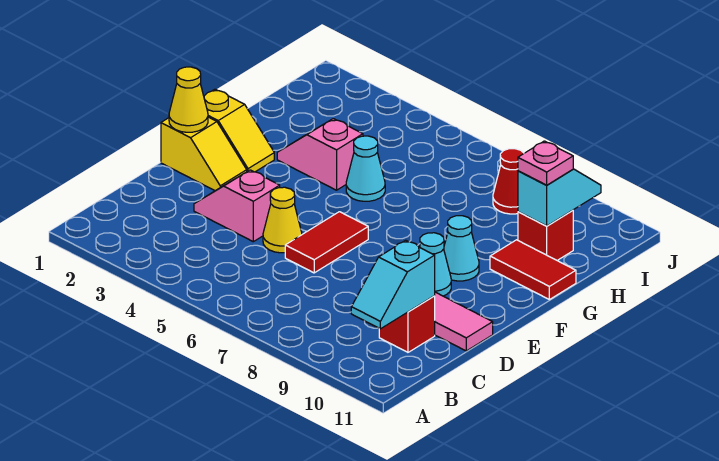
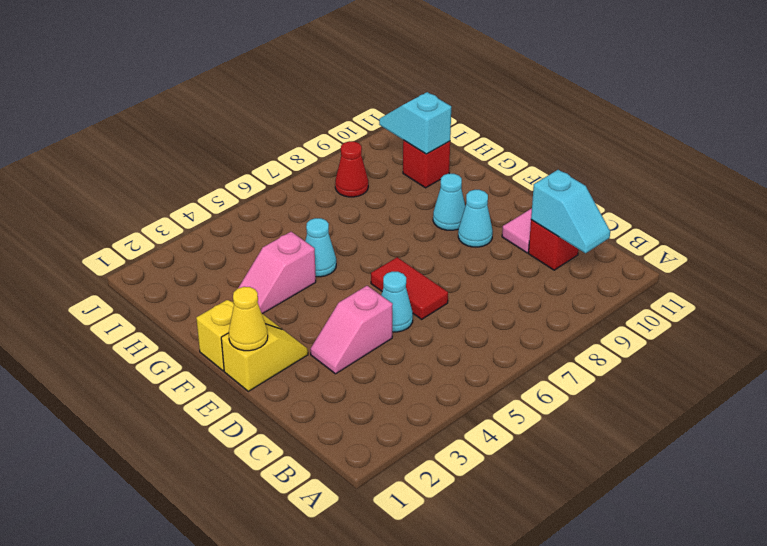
yellow 1x1 cone [263,187,302,253] -> cyan 1x1 cone [381,272,413,332]
red 1x2 tile [490,240,576,300] -> none
pink 1x1 plate [518,141,573,185] -> none

